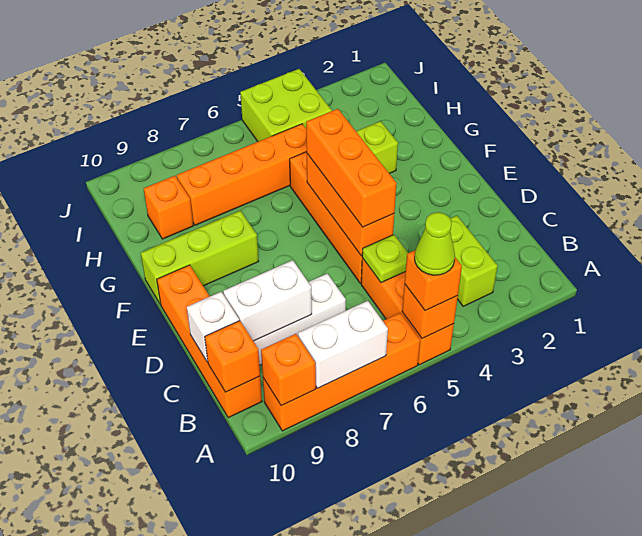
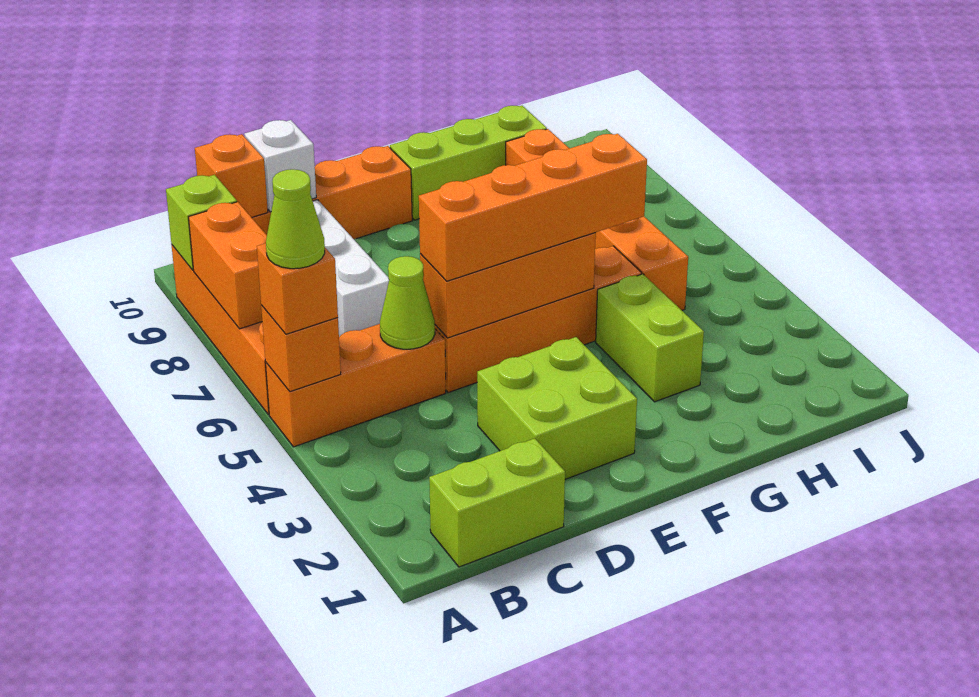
white 1x2 brick [298,301,388,388] -> orange 1x2 brick [189,202,267,329]
orange 1x1 brick [261,334,316,406] -> lime 1x1 brick [166,175,237,270]
lime 1x2 brick [450,216,498,306] -> lime 1x2 brick moved to [429,438,565,567]
lime 1x1 plate [362,235,408,283] -> lime 1x1 cone [380,256,435,349]
white 1x2 brick [223,260,312,341] -> none
orange 1x3 brick [306,109,397,227] -> orange 1x4 brick [419,134,647,281]
lime 1x3 brick [141,211,258,304] -> lime 1x3 brick turned to [390,106,547,220]
lime 2x2 brick [240,69,332,142] -> lime 2x2 brick moved to [477,337,637,479]

